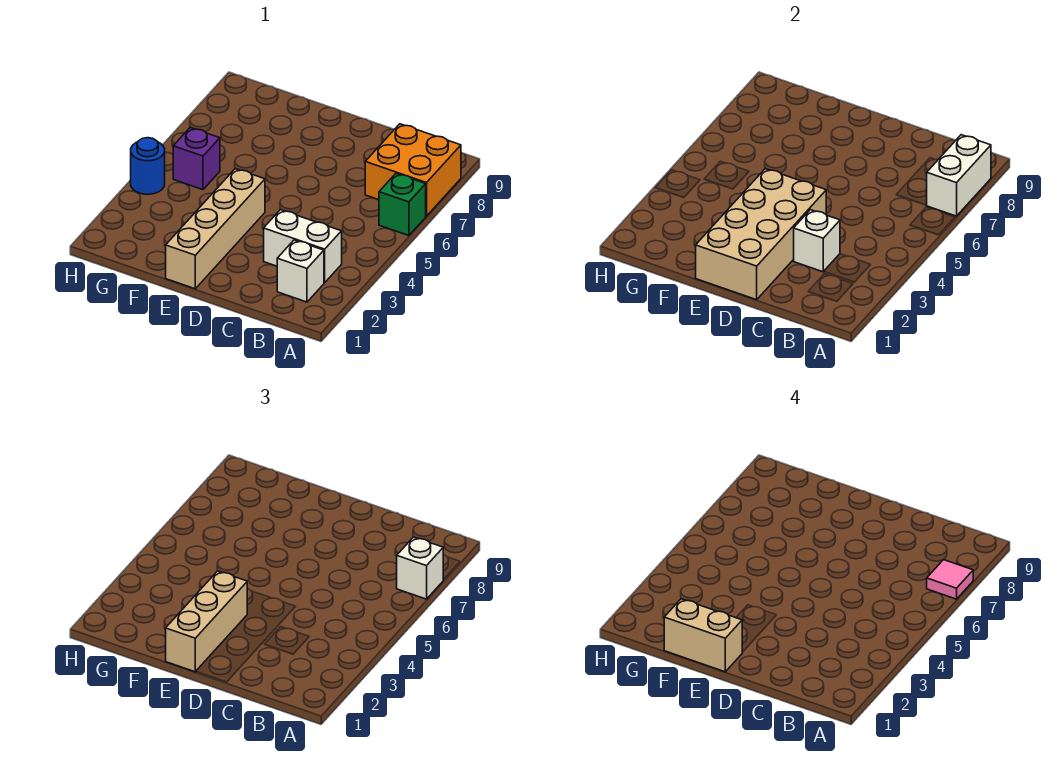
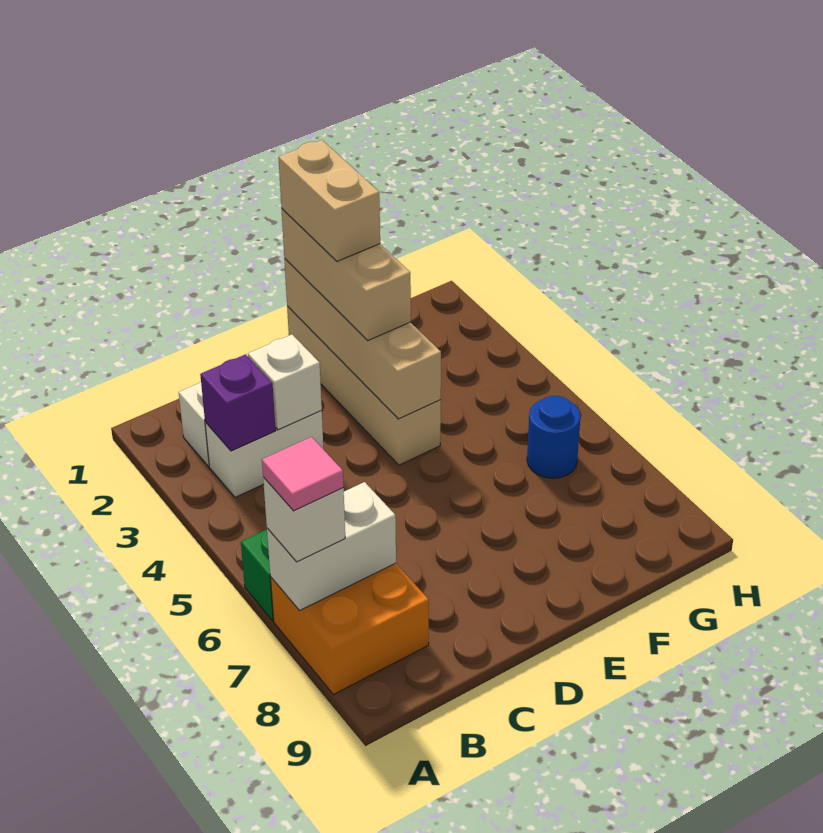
white 1x2 brick [927,135,991,216] -> white 1x2 brick turned to [267,482,396,611]
tan 2x4 brick [696,169,826,300] -> tan 1x4 brick [284,259,441,419]
tan 1x2 brick [664,599,742,672] -> tan 1x2 brick turned to [279,140,380,261]
purple 1x1 brick [173,128,220,190] -> purple 1x1 brick moved to [200,354,276,451]
blue 1x1 round brick [131,138,165,194] -> blue 1x1 round brick moved to [527,396,581,478]

